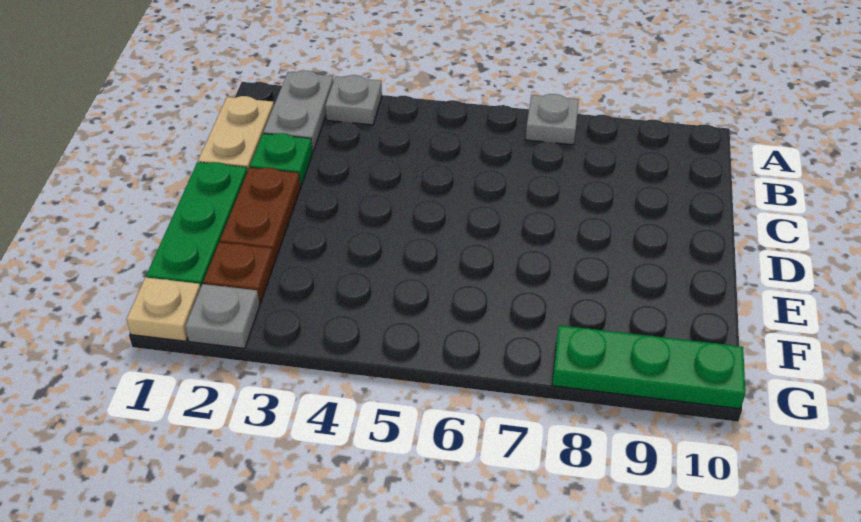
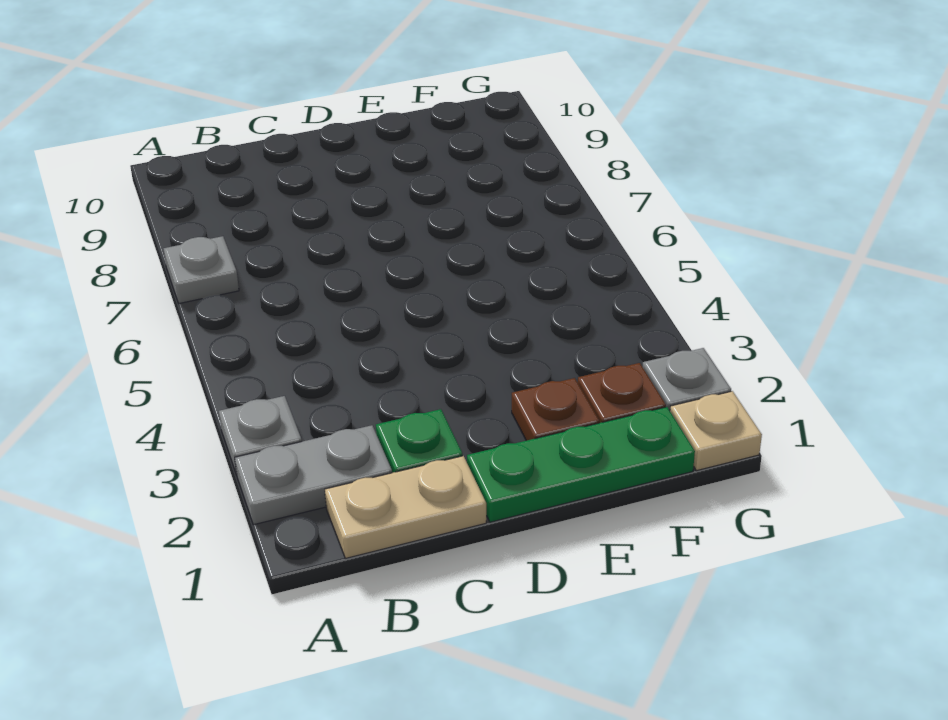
brown 1x2 plate [220,168,301,262] -> brown 1x1 plate [512,378,599,441]
green 1x3 plate [552,325,745,409] -> none

